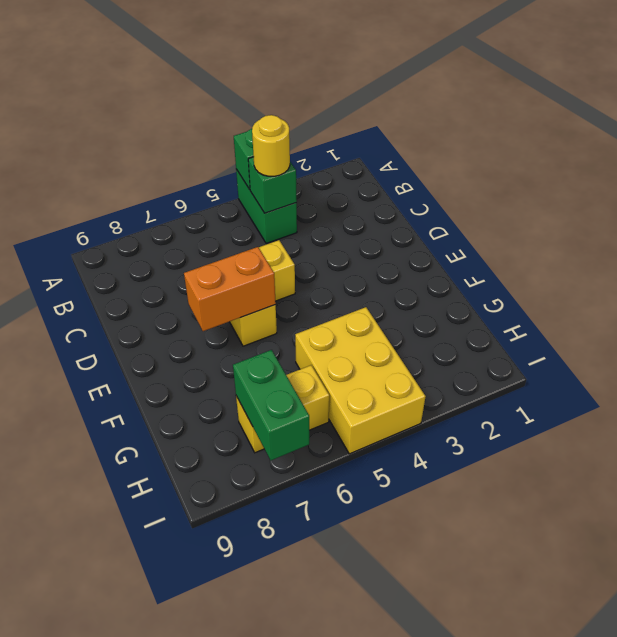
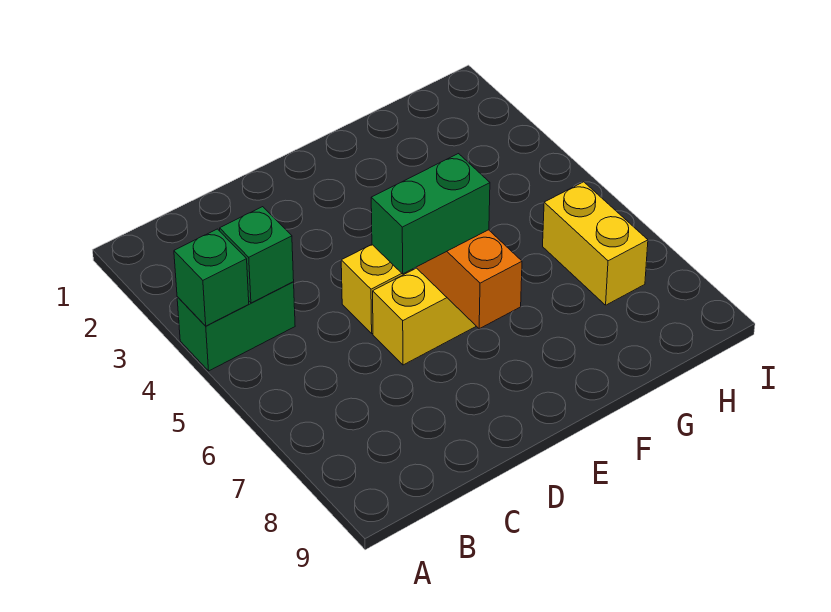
yellow 1x1 round brick [252,115,290,176] -> none
yellow 2x3 brick [295,307,426,454] -> none
green 1x2 brick [233,350,309,460] -> green 1x2 brick moved to [371,154,490,274]

